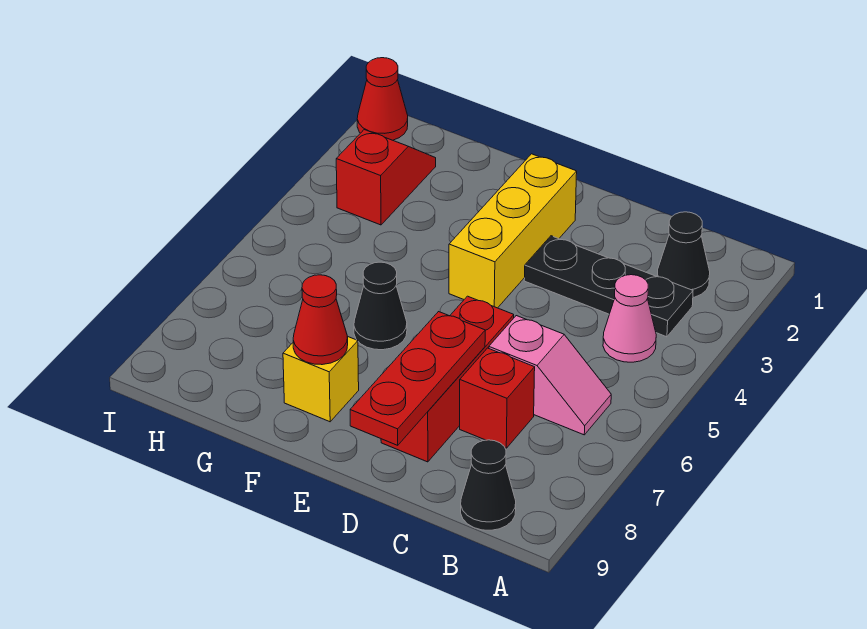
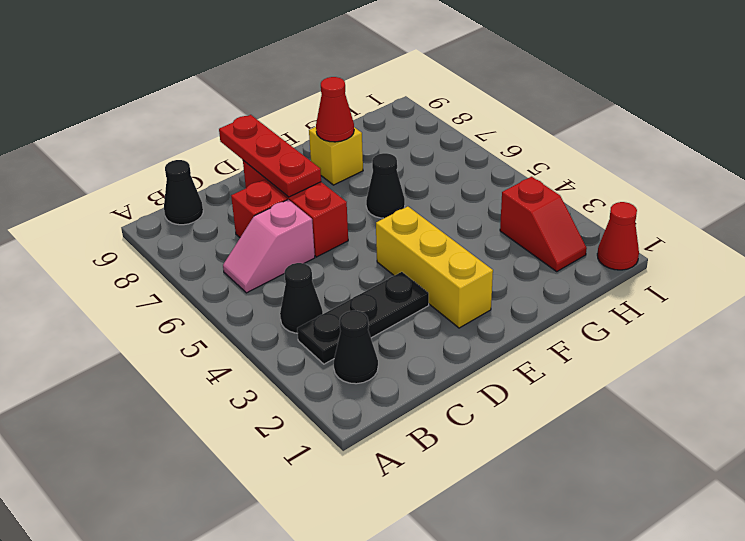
pink 1x1 cone [603,275,656,362] -> black 1x1 cone [280,263,323,333]

